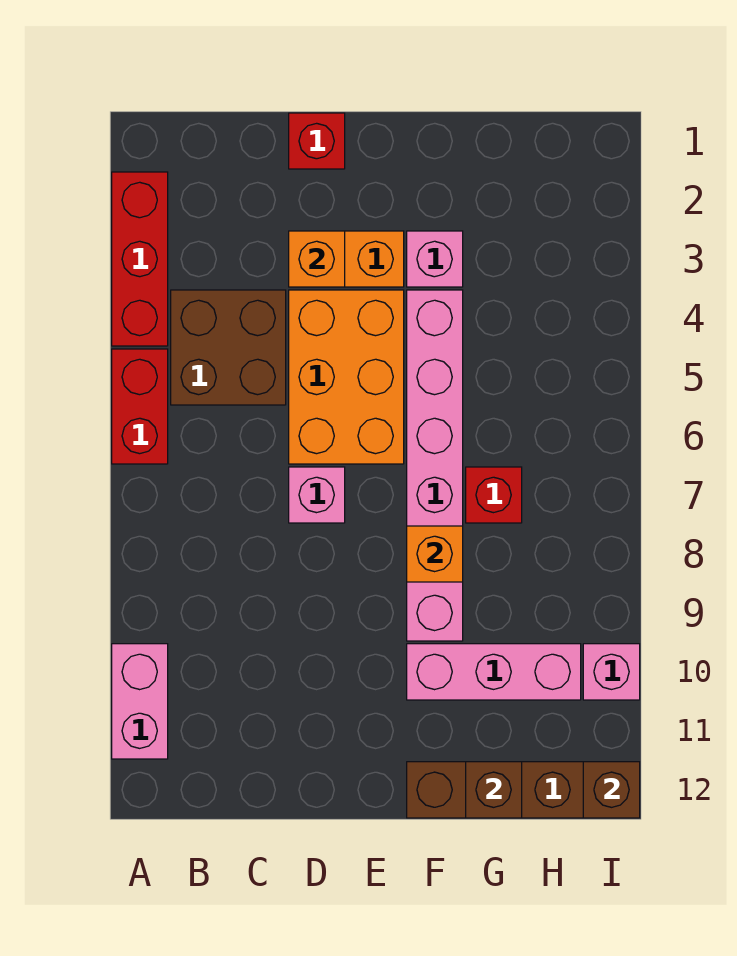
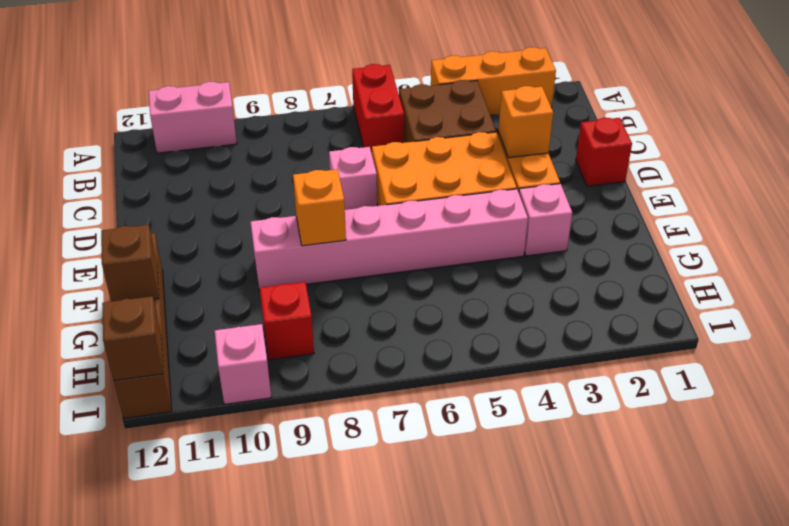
red 1x3 brick [112,172,168,346] -> orange 1x3 brick [431,47,556,115]
red 1x2 brick [112,349,168,464] -> red 1x2 brick turned to [352,64,404,153]
pink 1x3 brick [407,644,581,700] -> none
red 1x1 brick [466,467,522,523] -> red 1x1 brick moved to [260,282,314,360]

